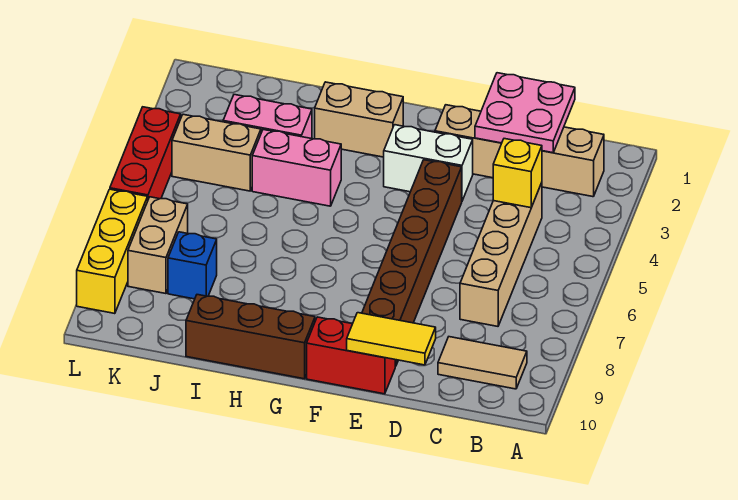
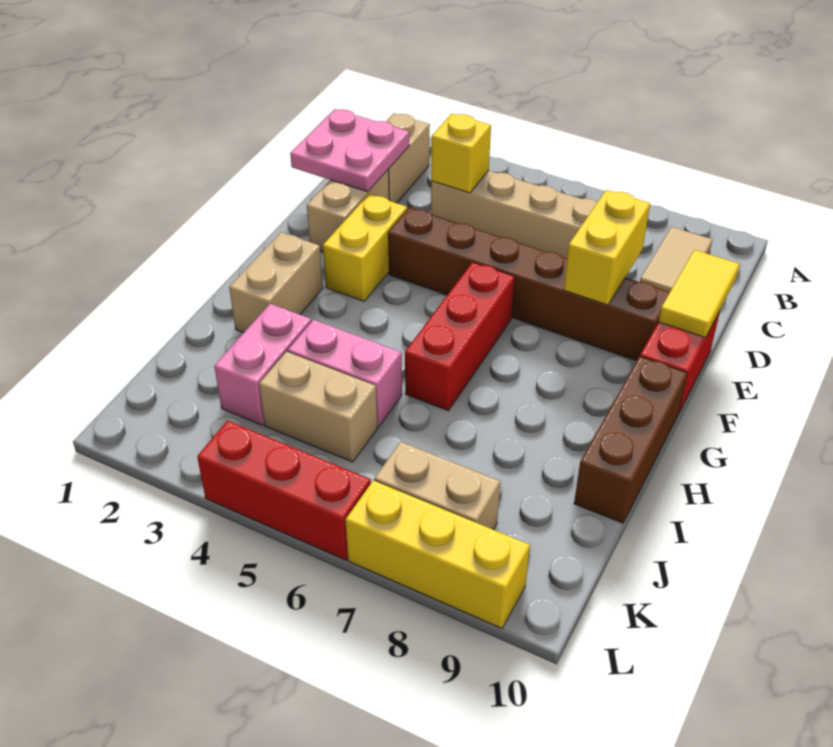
none -> yellow 1x2 brick [564,190,650,305]
white 1x2 brick [384,125,473,201] -> yellow 1x2 brick [323,194,407,301]
none -> red 1x3 brick [405,262,515,411]
pink 1x2 brick [252,130,341,206] -> pink 1x2 brick turned to [288,320,402,427]
tan 1x2 brick [172,114,261,191] -> tan 1x2 brick turned to [259,352,377,462]
blue 1x1 brick [168,232,217,299] -> none

